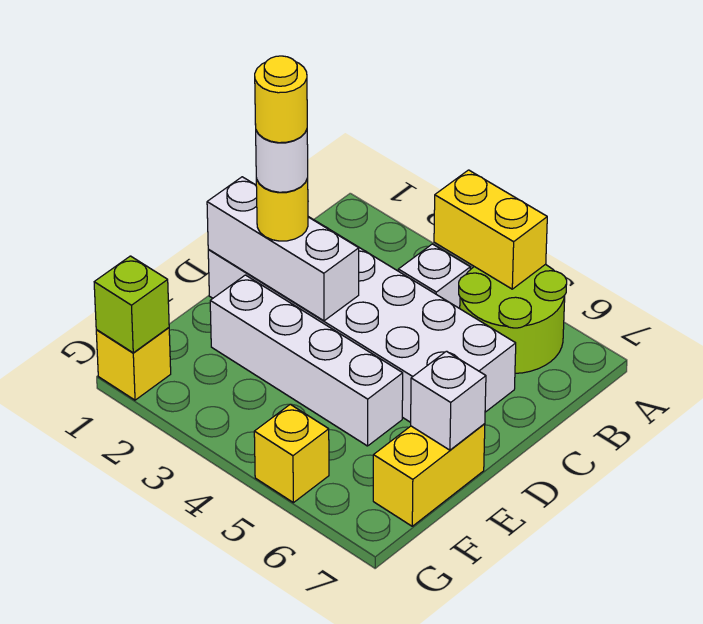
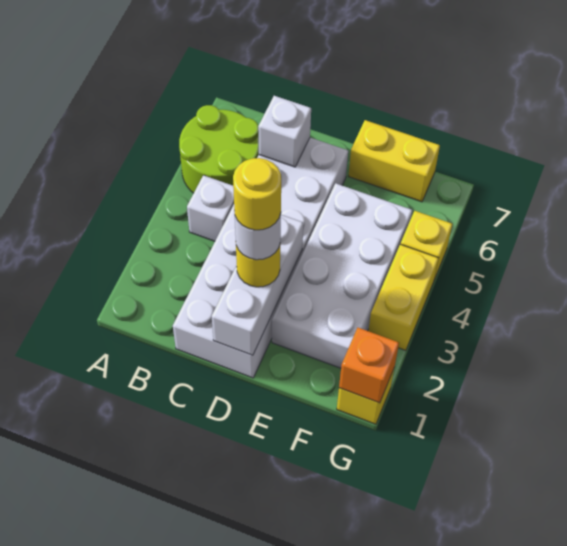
yellow 1x2 brick [434,170,547,289] -> yellow 1x2 brick moved to [368,244,439,351]
white 1x4 brick [210,275,403,446] -> white 2x4 brick [272,183,412,368]
white 1x1 brick [411,351,486,450] -> white 1x1 brick moved to [258,96,311,167]
lime 1x1 brick [94,256,169,353] -> orange 1x1 brick [339,328,399,403]

